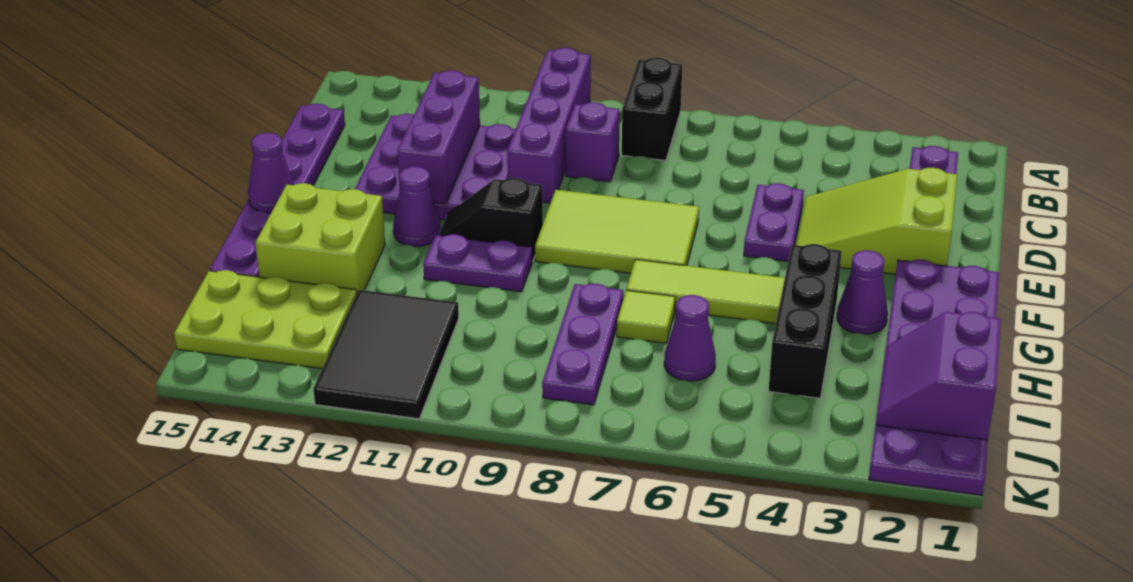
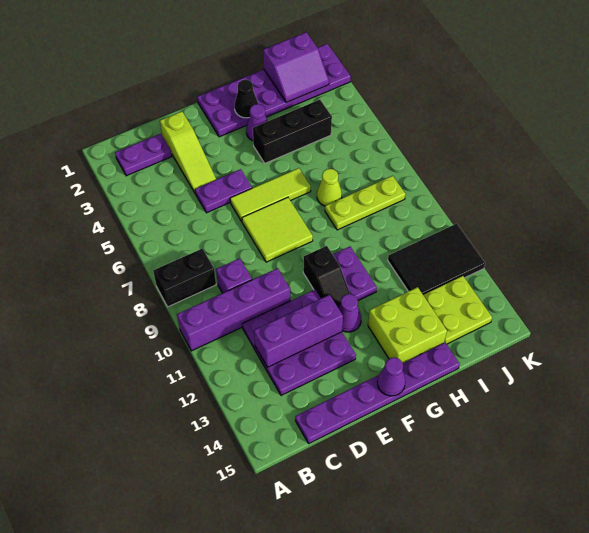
lime 2x3 slope [796,168,957,274] -> lime 1x3 slope [160,111,216,193]
lime 2x3 tile [535,190,699,273] -> lime 2x2 tile [242,197,313,262]
none -> black 1x1 cone [235,80,258,118]
lime 1x3 tile [626,259,785,324] -> lime 1x3 tile turned to [230,168,311,221]
lime 1x1 tile [617,290,675,343] -> lime 1x1 cone [317,169,342,206]
purple 1x3 plate [542,284,623,405] -> lime 1x3 plate [325,176,405,230]
purple 1x1 cone [664,295,716,381] -> none
lime 2x3 plate [174,270,357,369] -> lime 2x2 plate [423,276,492,344]

